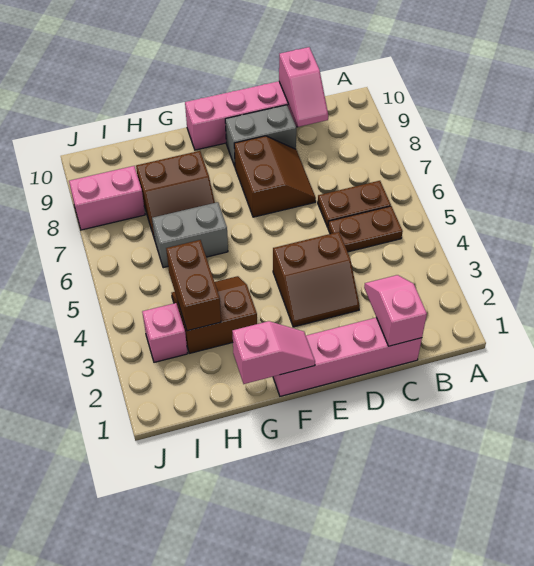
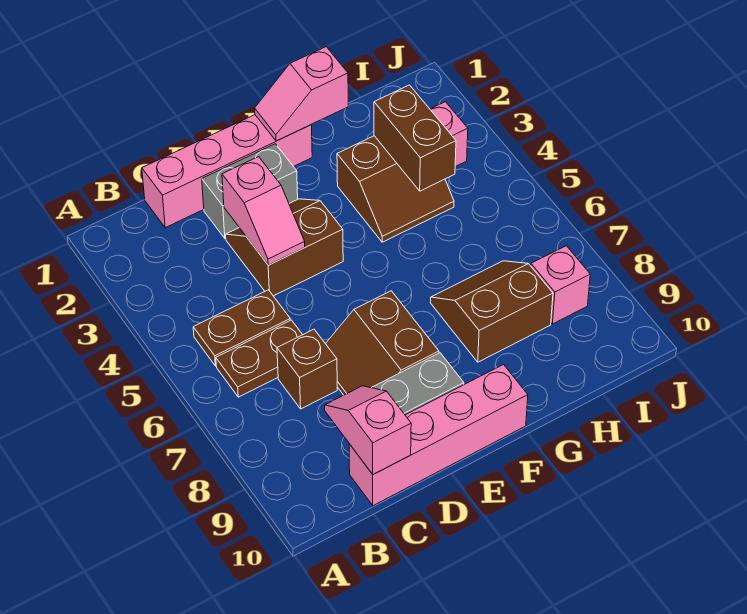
pink 1x2 slope [364,275,427,346] -> pink 1x2 slope moved to [222,157,305,265]
none -> brown 1x1 brick [277,329,337,409]
grey 1x2 brick [152,202,228,268] -> grey 1x2 brick moved to [202,144,298,238]
pink 1x2 brick [69,166,145,230] -> pink 1x1 brick [531,246,590,324]

